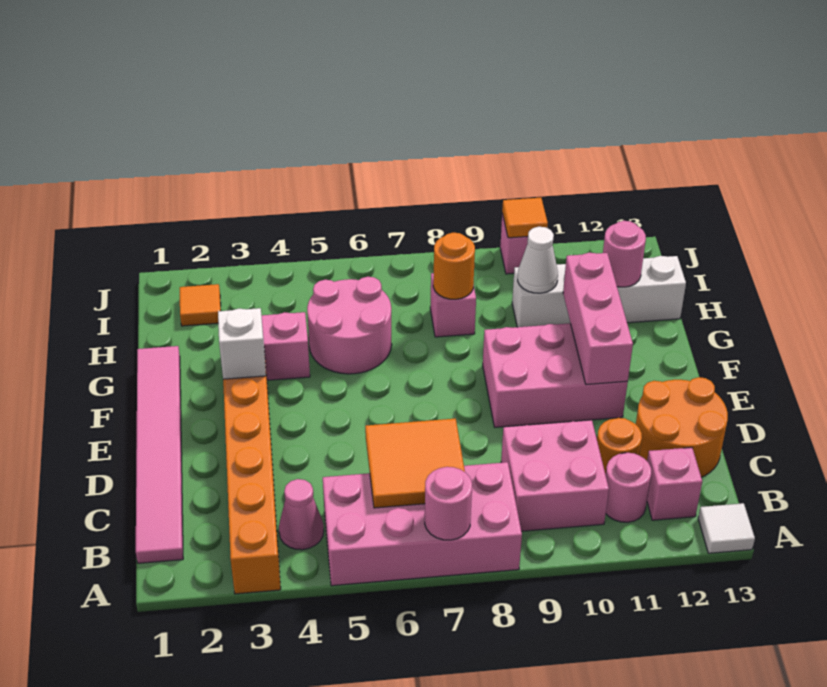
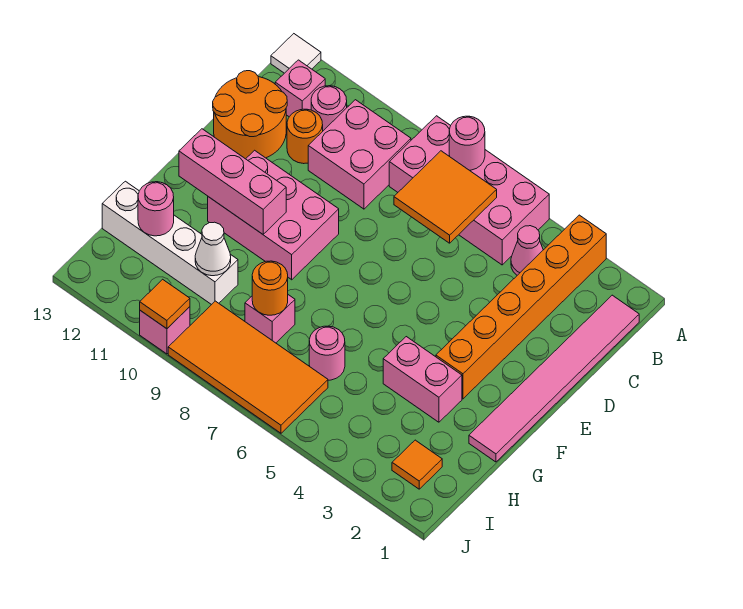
pink 1x3 brick [563,253,633,385] -> pink 1x3 brick turned to [179,129,286,234]
white 1x1 brick [218,308,266,379] -> none
pink 2x2 round brick [307,277,392,374] -> pink 1x1 round brick [309,326,345,380]
none -> orange 2x4 tile [168,301,328,433]

